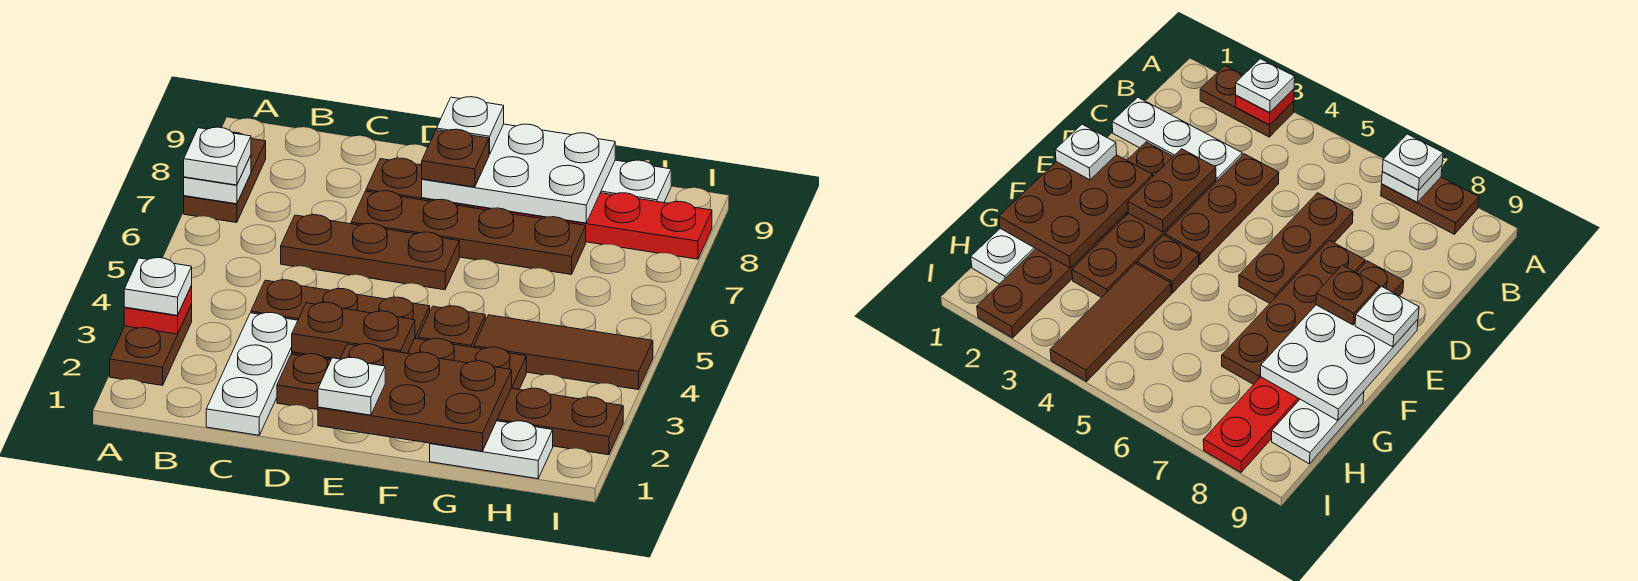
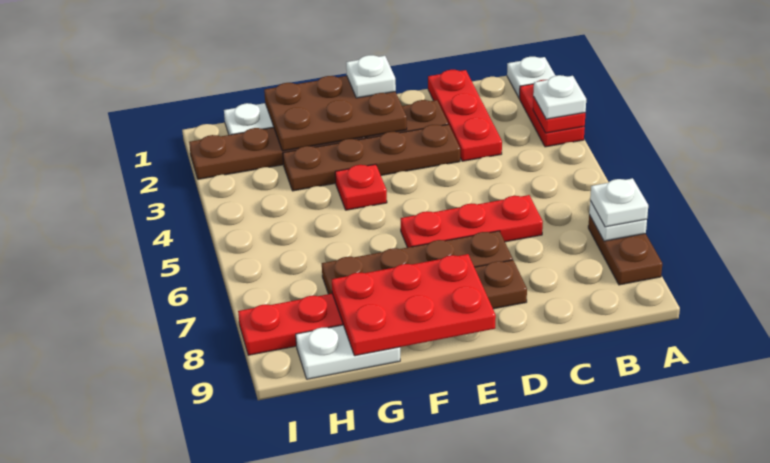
brown 1x2 plate [110,304,192,385] -> red 1x2 plate [519,80,585,147]
white 1x3 plate [206,312,298,435] -> red 1x3 plate [428,70,502,161]
brown 1x3 plate [251,280,430,339] -> none
brown 1x3 plate [281,215,459,290] -> red 1x3 plate [401,195,543,247]
brown 1x2 plate [292,302,415,359] -> none
white 2x3 plate [422,124,615,223] -> red 2x3 plate [332,254,496,356]
brown 1x1 plate [422,129,489,187] -> none
white 1x1 plate [437,97,504,155] -> white 1x1 plate moved to [507,57,555,98]
brown 1x1 plate [418,306,485,348] -> red 1x1 plate [335,164,387,210]
brown 1x3 tile [474,315,653,390] -> none

